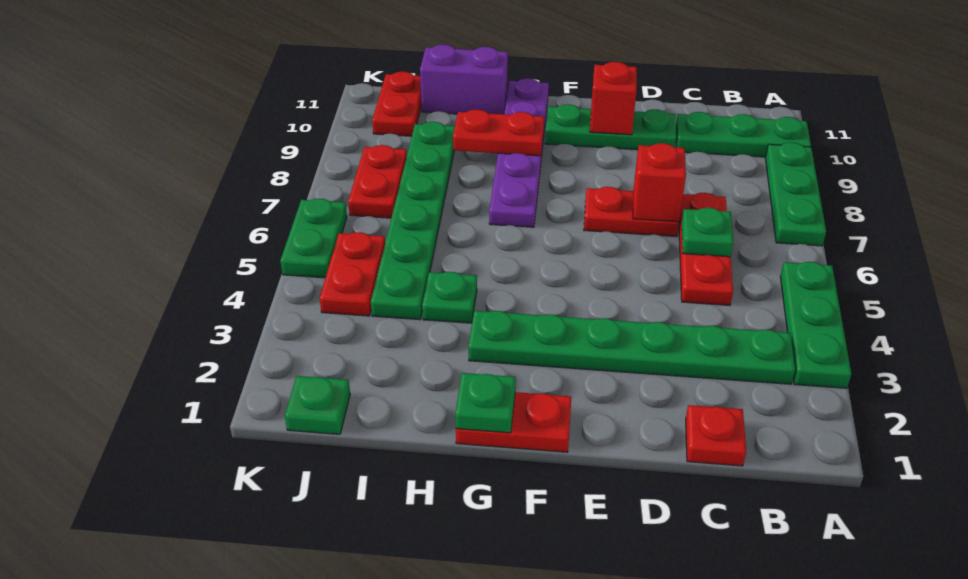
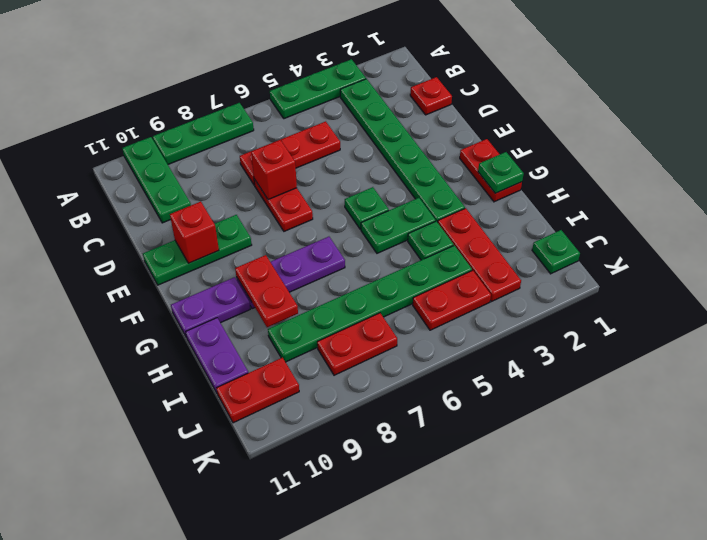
green 1x1 plate [682,208,733,257] -> green 1x1 plate moved to [345,187,389,229]
green 1x3 plate [545,104,676,150] -> green 1x3 plate turned to [143,215,252,285]
none -> red 1x3 plate [438,208,521,302]
purple 1x2 brick [420,45,508,114] -> purple 1x2 plate [186,318,248,393]
green 1x2 plate [280,198,347,278] -> green 1x2 plate moved to [361,198,436,253]

